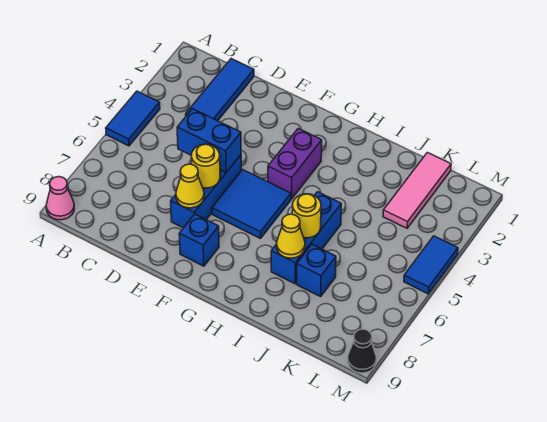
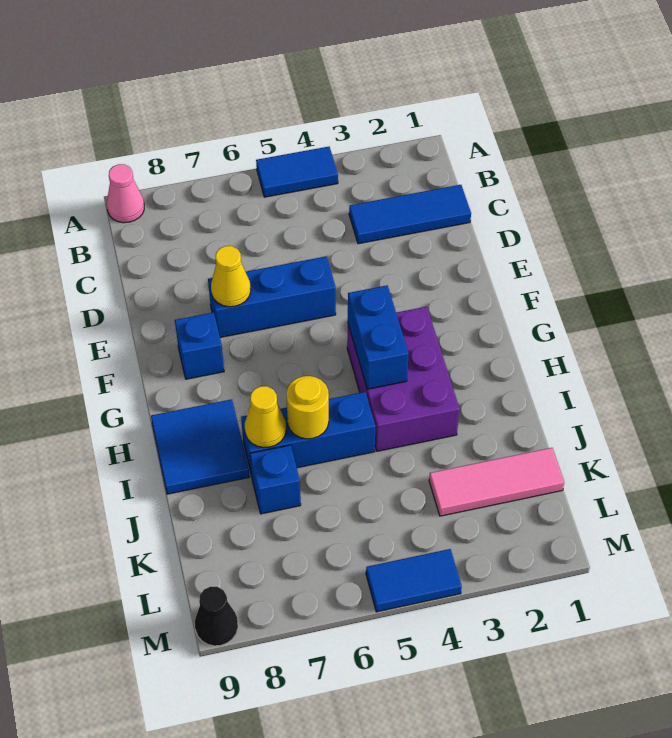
blue 1x2 brick [177,109,241,172] -> blue 1x2 brick moved to [348,285,409,389]
yellow 1x1 round brick [191,144,220,188] -> none
blue 2x2 tile [212,170,291,239] -> blue 2x2 tile moved to [151,399,249,494]
purple 1x2 brick [268,128,322,199] -> purple 2x3 brick [347,307,460,451]

